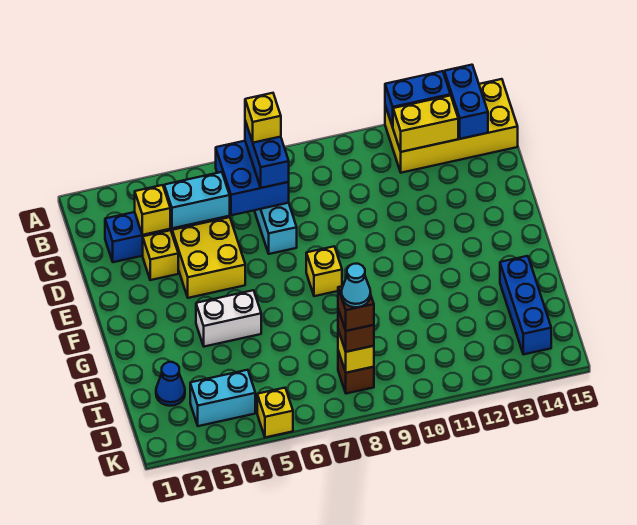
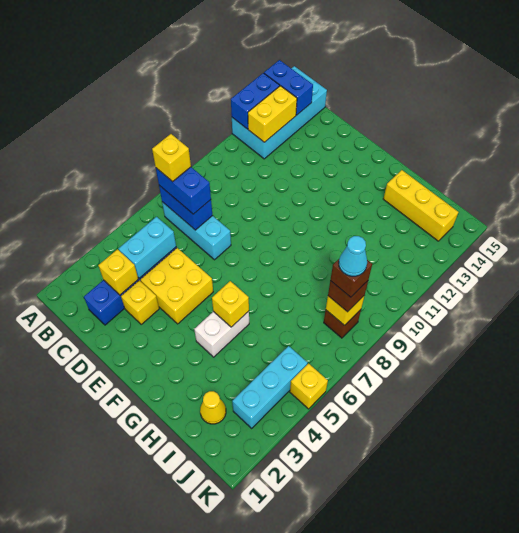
yellow 2x4 brick [385,79,518,173] -> cyan 2x4 brick [232,66,327,159]
blue 2x2 brick [216,141,289,215] -> blue 1x2 brick [159,185,213,230]
yellow 1x1 brick [306,247,342,296] -> yellow 1x1 brick moved to [212,281,249,327]
blue 1x3 brick [500,256,551,354] -> yellow 1x3 brick [383,170,458,241]
blue 1x1 cone [156,362,185,406] -> yellow 1x1 cone [200,391,226,424]
cyan 1x2 brick [190,370,255,426] -> cyan 1x3 brick [232,346,308,428]

